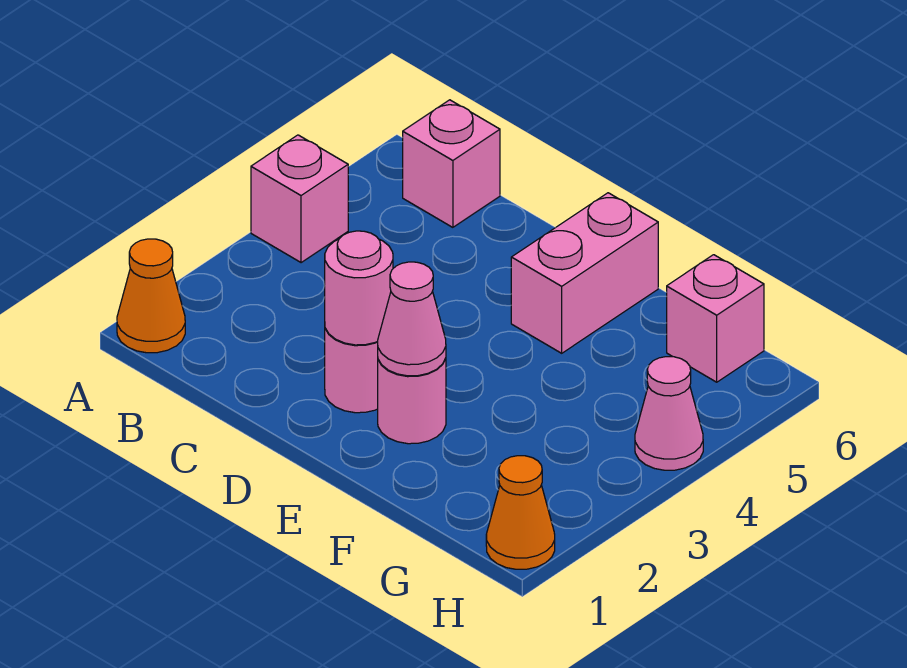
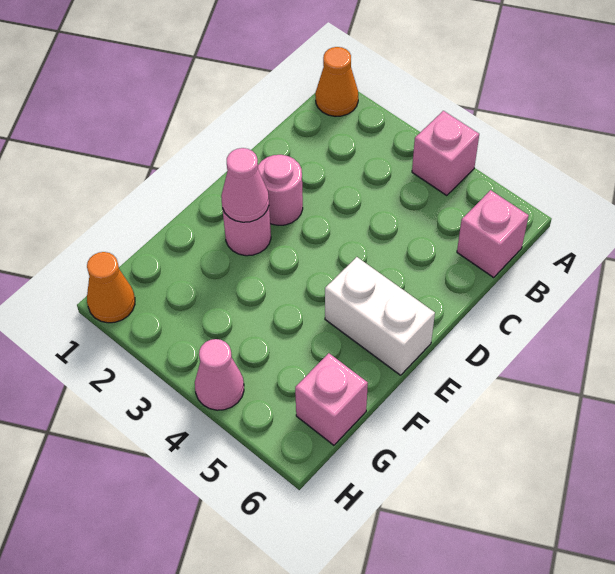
pink 1x1 round brick [325,231,393,345] -> none
pink 1x2 brick [511,193,658,353] -> white 1x2 brick [325,257,435,375]

